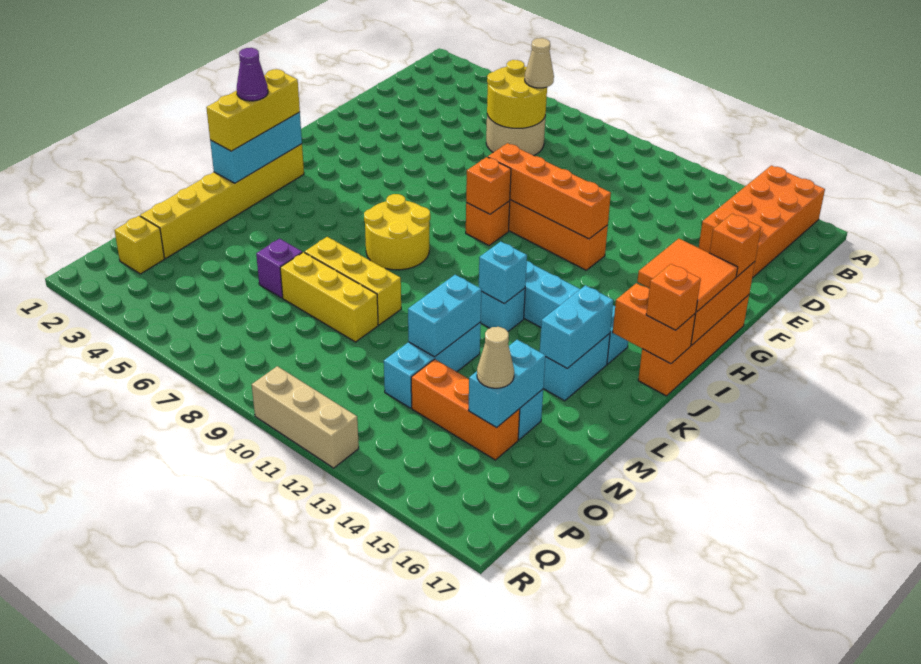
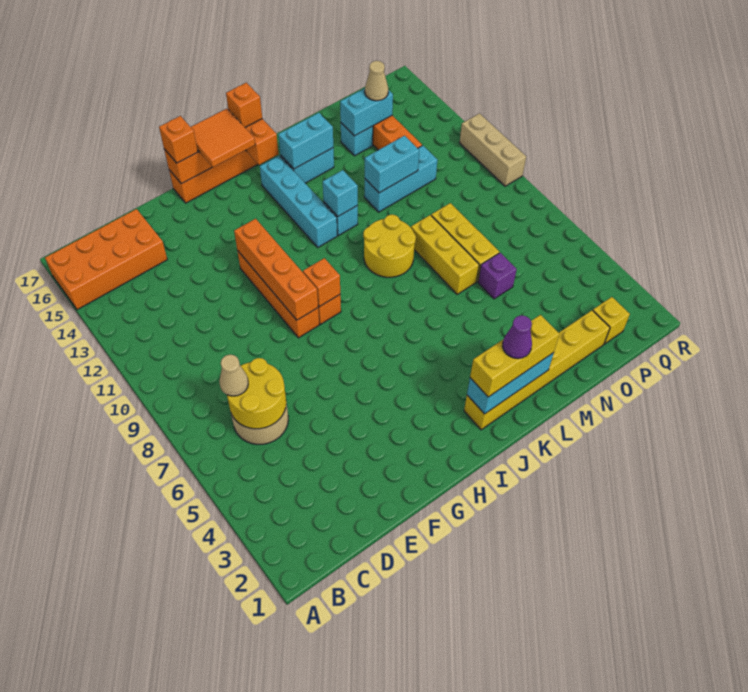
yellow 2x2 round brick [364,194,430,270] -> yellow 2x2 round brick moved to [363,215,416,277]

